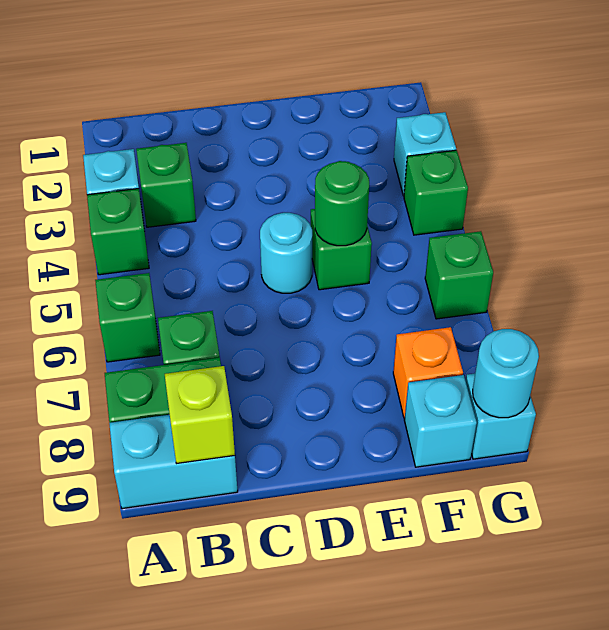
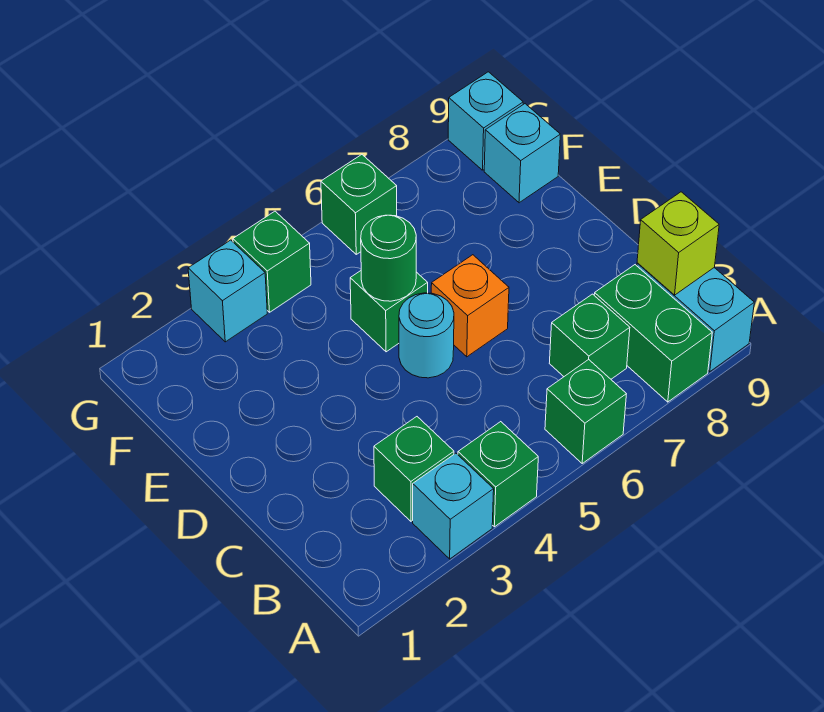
orange 1x1 brick [393,327,463,418] -> orange 1x1 brick moved to [431,255,509,357]
cyan 1x1 round brick [473,329,539,418] -> none

